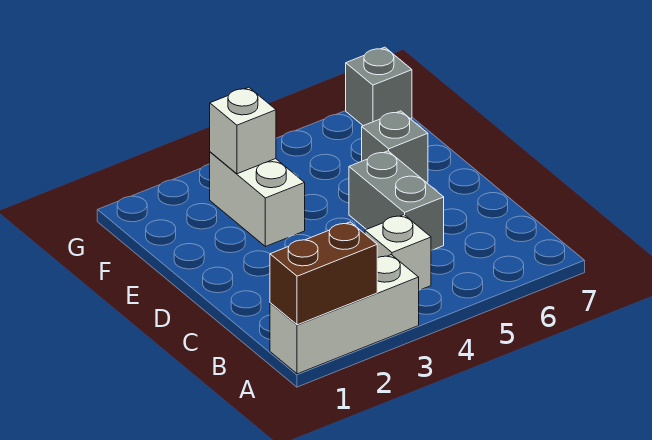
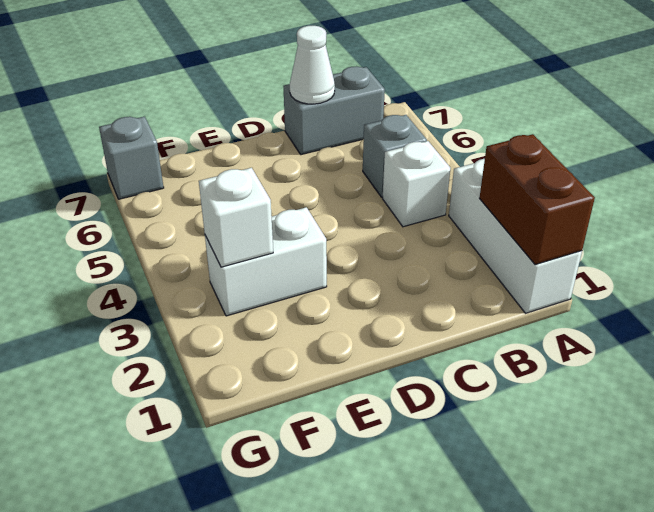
grey 1x2 brick [349,151,444,250] -> grey 1x2 brick moved to [283,66,385,155]
none -> white 1x1 cone [290,26,335,104]
grey 1x1 brick [362,111,428,182] -> grey 1x1 brick moved to [363,115,427,197]

